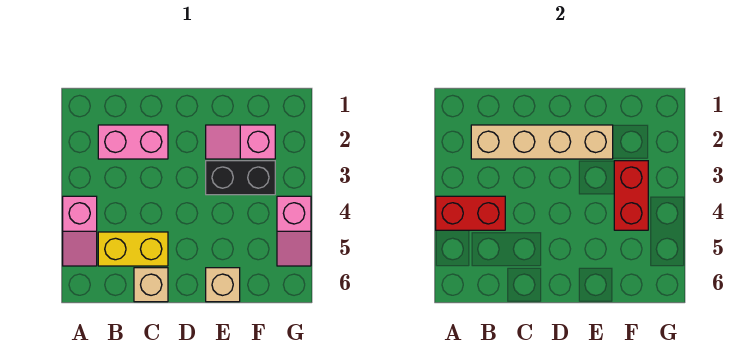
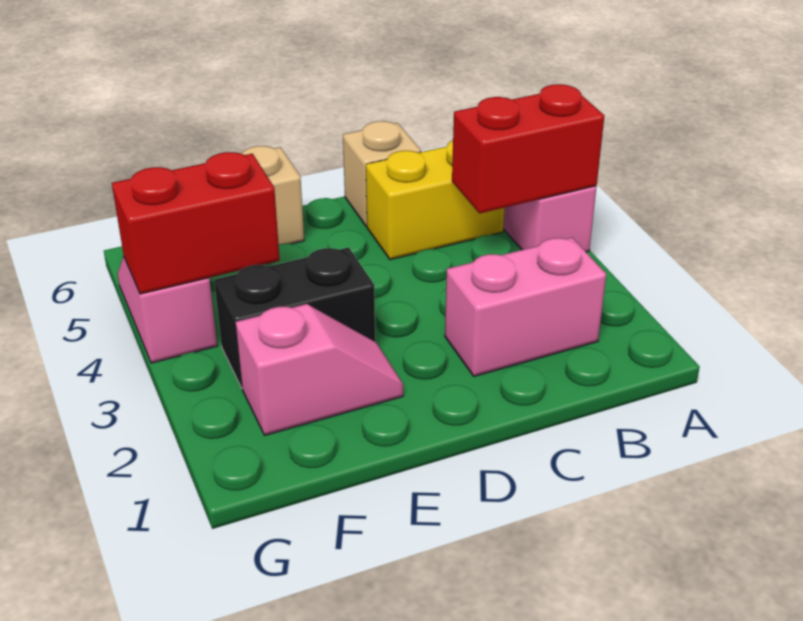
tan 1x4 brick [471,125,613,159] -> none
red 1x2 brick [614,161,648,230] -> red 1x2 brick turned to [112,152,280,294]

